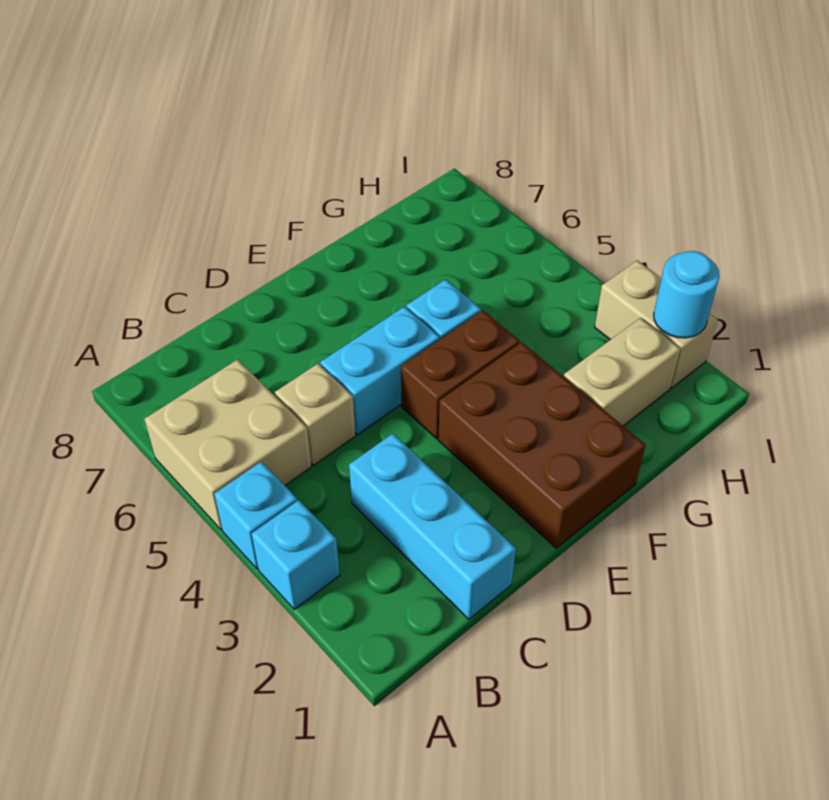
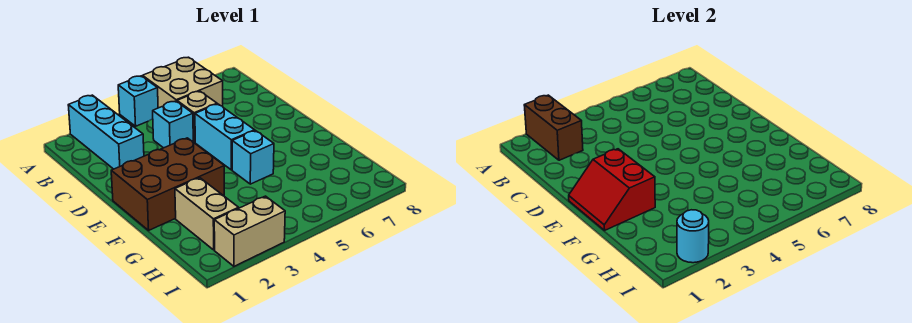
cyan 1x1 brick [252,500,340,609] -> cyan 1x1 brick moved to [153,101,193,148]
cyan 1x3 brick [349,434,516,619] -> cyan 1x3 brick turned to [68,95,144,169]
none -> red 2x2 slope [569,149,655,230]
brown 1x2 brick [401,310,520,439] -> brown 1x2 brick moved to [524,95,583,160]

